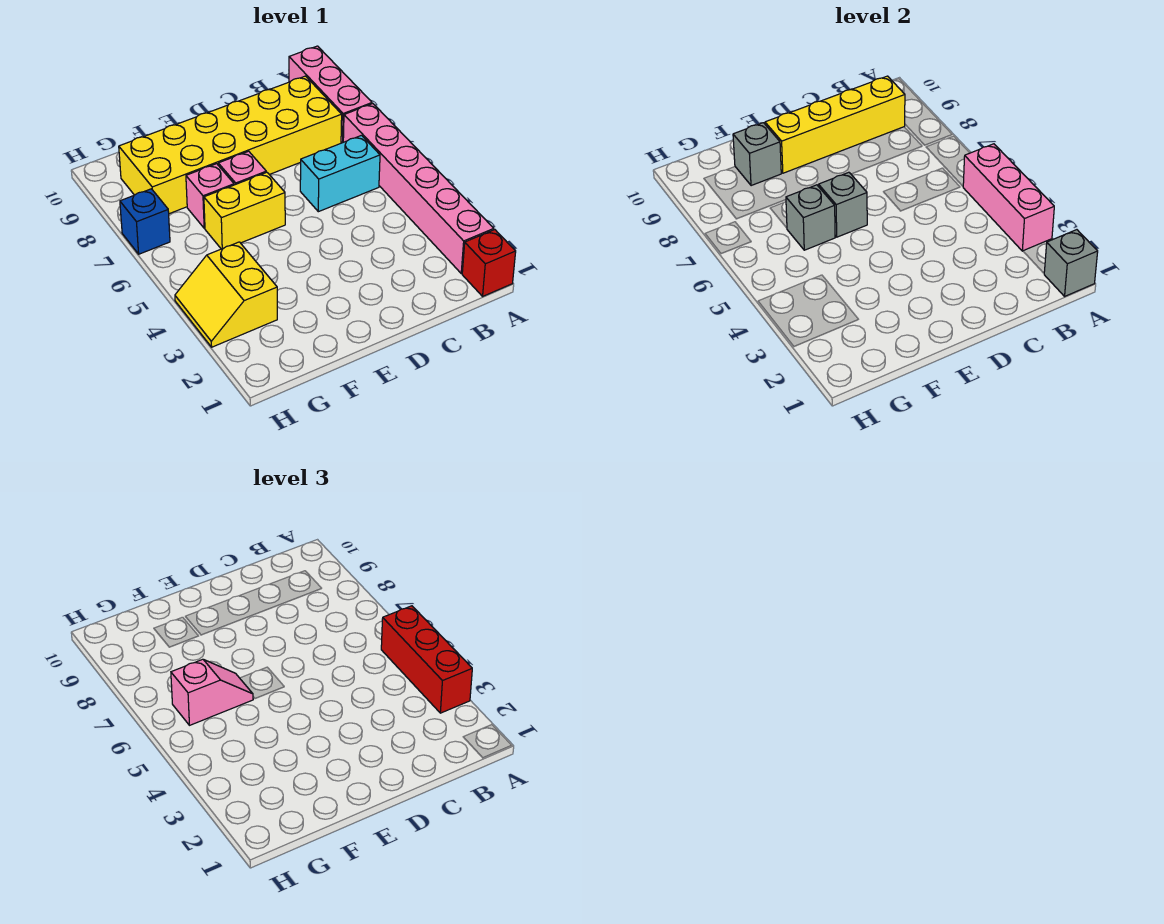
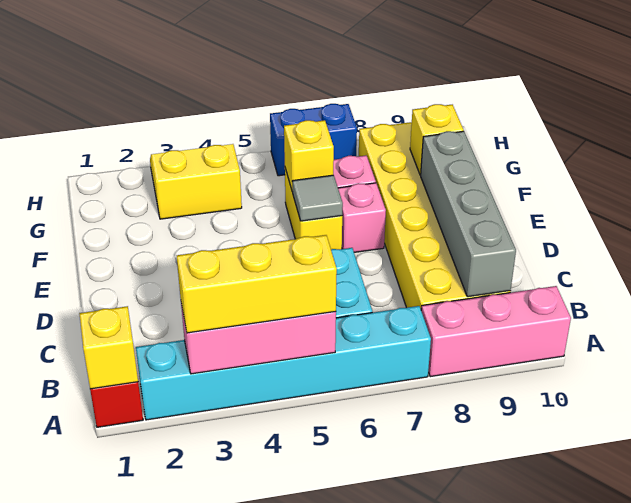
grey 1x1 brick [1044,230,1098,296] -> yellow 1x1 brick [79,306,138,389]
pink 1x6 brick [343,104,494,274] -> cyan 1x6 brick [136,306,431,420]
red 1x3 brick [381,606,472,713] -> yellow 1x3 brick [177,235,337,333]
yellow 1x4 brick [765,76,905,173] -> grey 1x4 brick [421,131,516,297]
grey 1x1 brick [819,172,867,237] -> grey 1x1 tile [293,175,343,221]
grey 1x1 brick [786,185,835,250] -> yellow 1x1 brick [284,120,334,192]
pink 1x2 slope [171,659,253,725] -> none
grey 1x1 brick [733,123,781,186] -> yellow 1x1 brick [410,104,464,175]
blue 1x1 brick [120,189,170,254] -> blue 1x2 brick [270,104,357,176]

